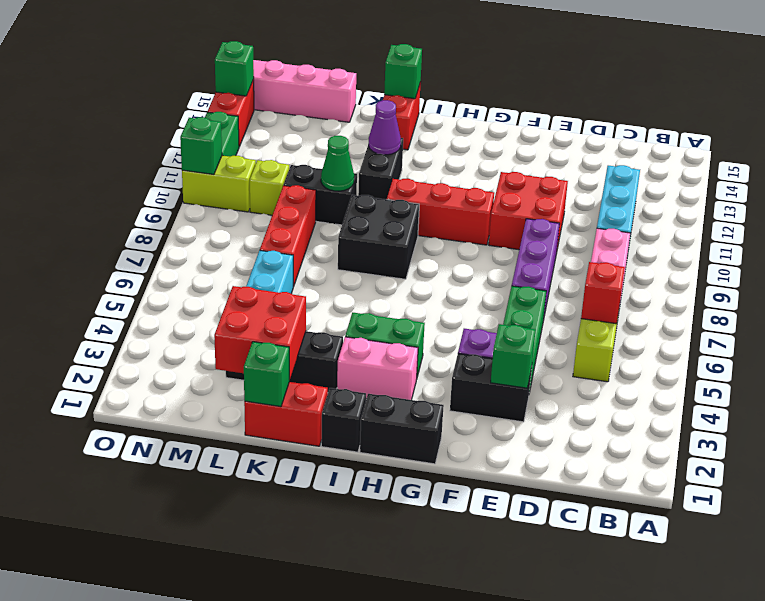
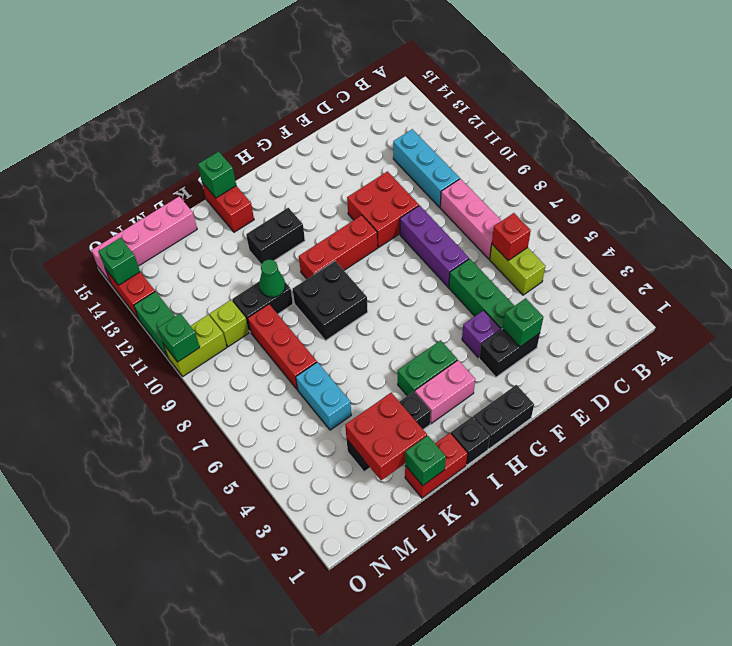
black 1x2 brick [358,138,403,199] -> black 1x2 brick turned to [246,208,305,264]
purple 1x1 cone [369,100,401,155] -> none

